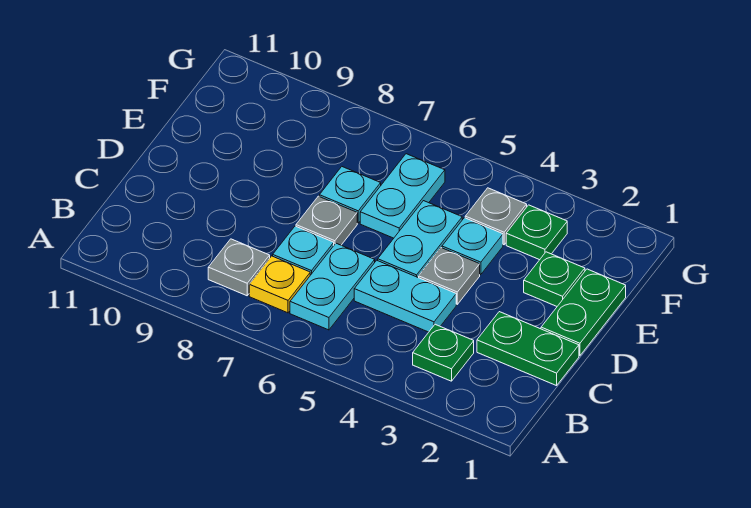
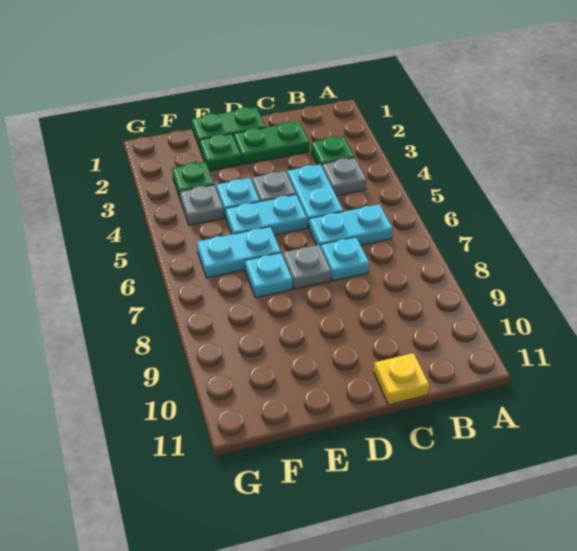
yellow 1x1 plate [249,256,310,313] -> yellow 1x1 plate moved to [374,353,429,405]
grey 1x1 plate [208,239,270,296] -> grey 1x1 plate moved to [322,158,367,196]
green 1x2 plate [477,312,579,386] -> green 1x2 plate turned to [234,121,309,164]

